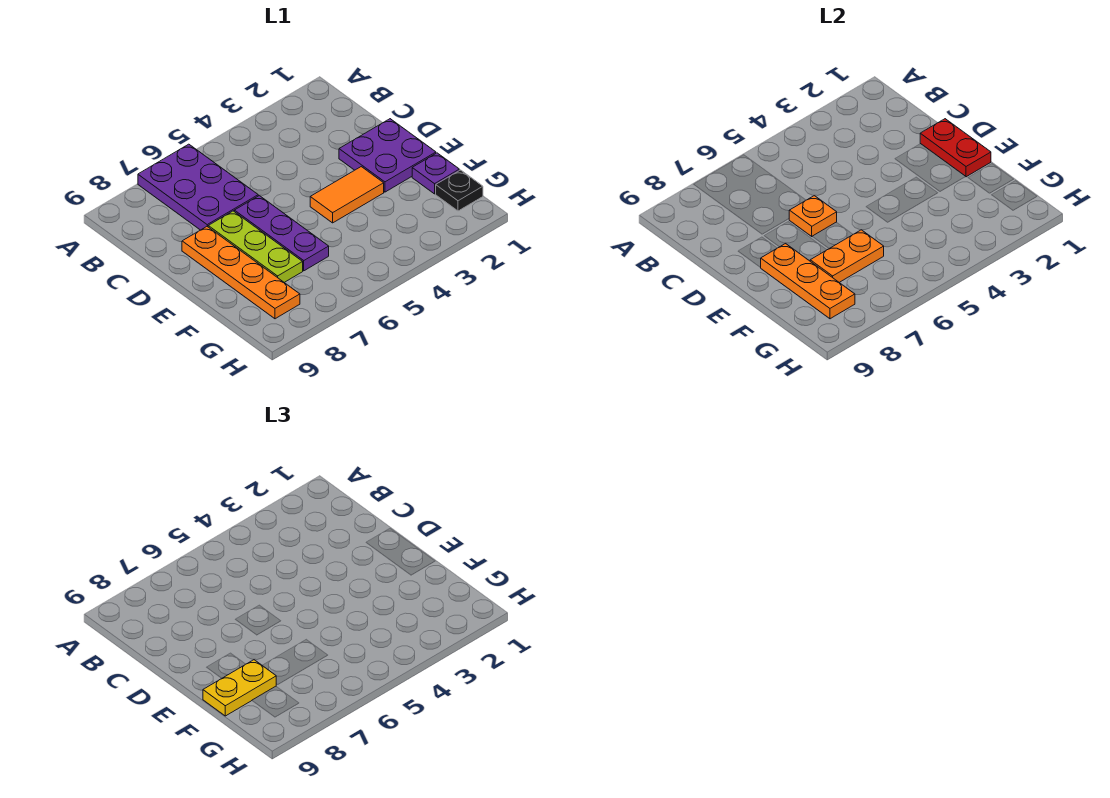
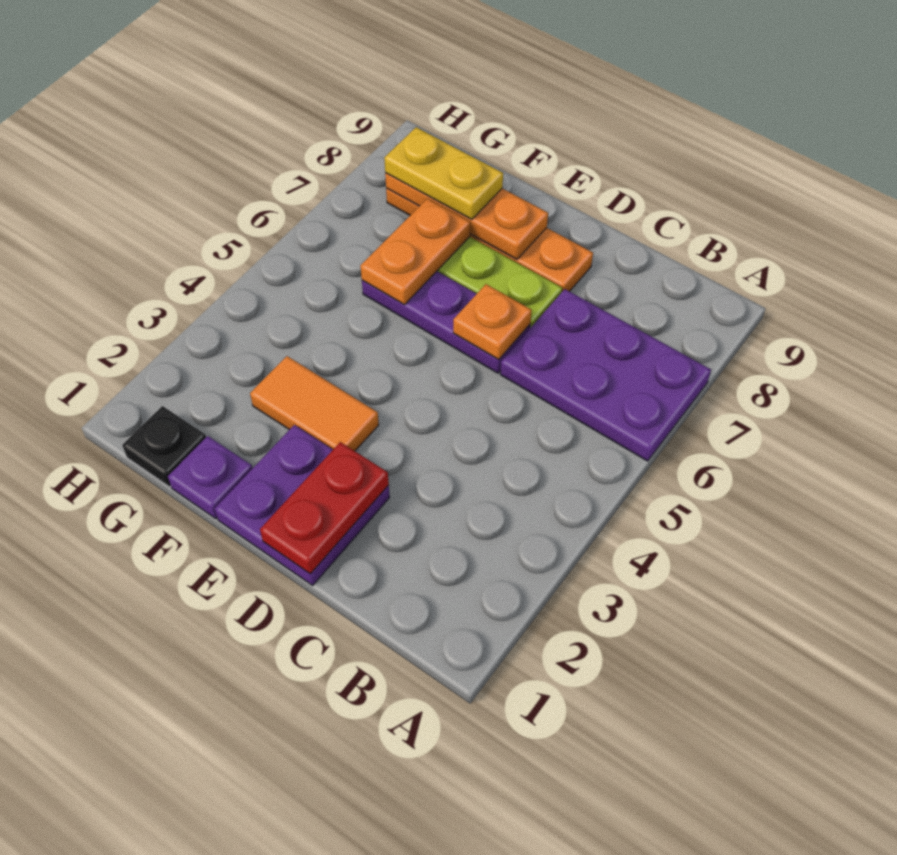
red 1x2 plate [920,119,991,177] -> red 1x2 plate turned to [260,442,389,574]
orange 1x2 tile [310,167,384,223] -> orange 1x2 tile turned to [250,356,379,451]
yellow 1x2 plate [203,660,276,716] -> yellow 1x2 plate turned to [384,127,503,220]

